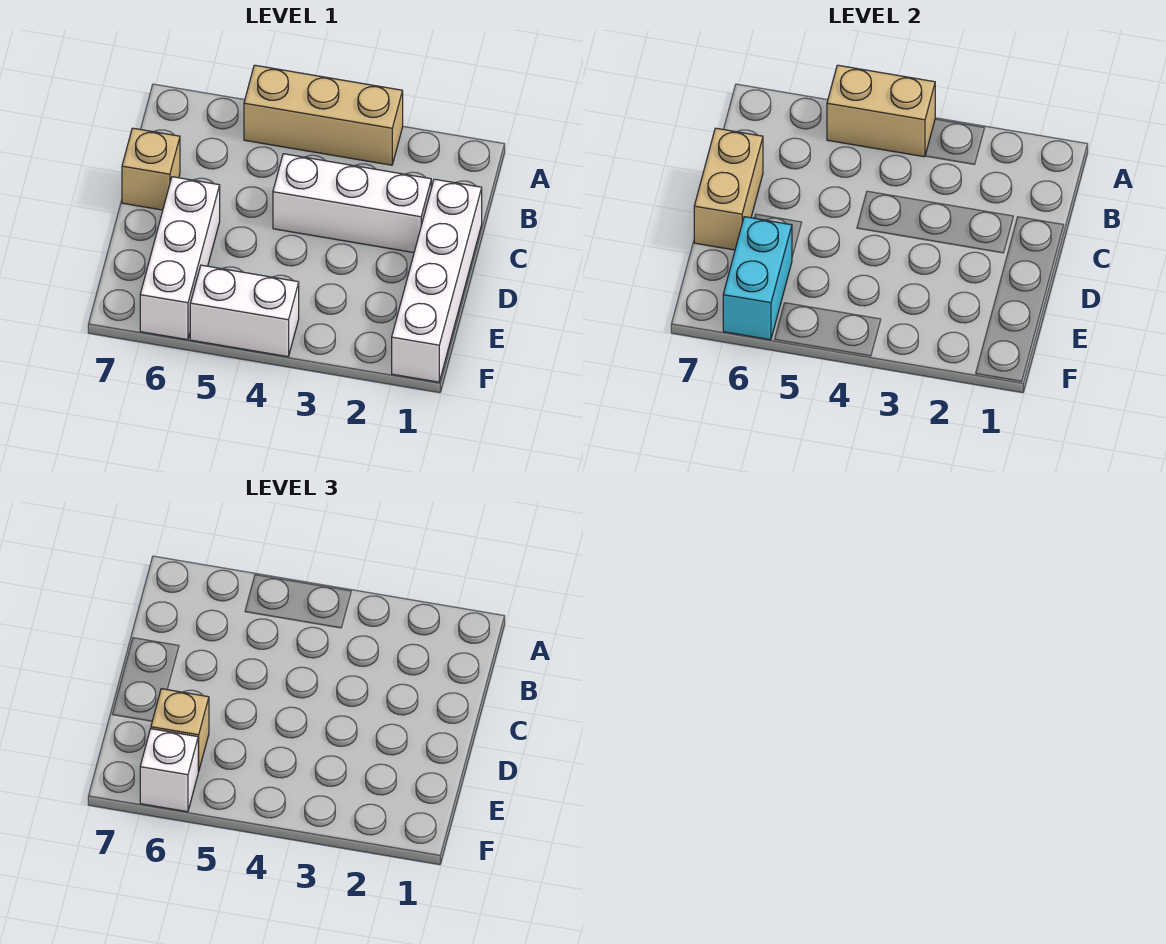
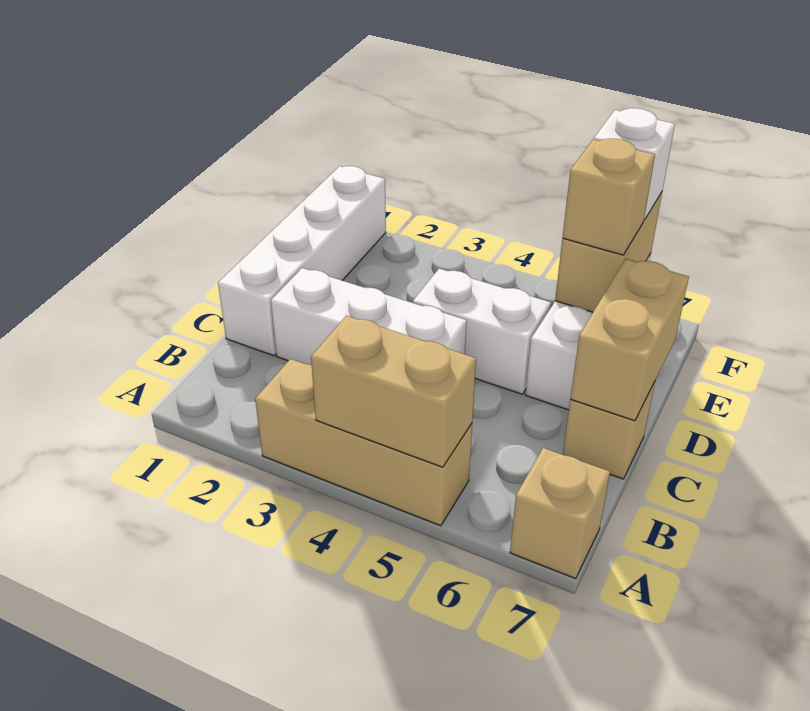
none -> tan 1x1 brick [510,448,610,579]
cyan 1x2 brick [723,217,792,340] -> tan 1x2 brick [555,192,662,312]
white 1x2 brick [190,265,299,357] -> white 1x2 brick moved to [413,269,551,394]

